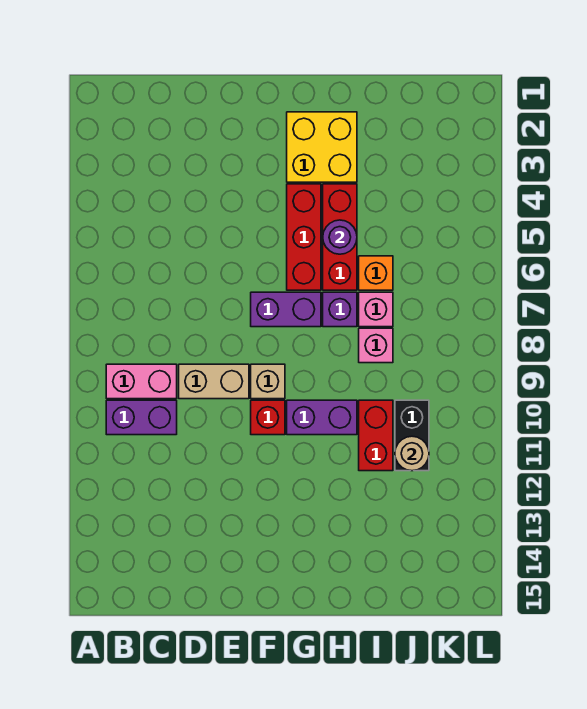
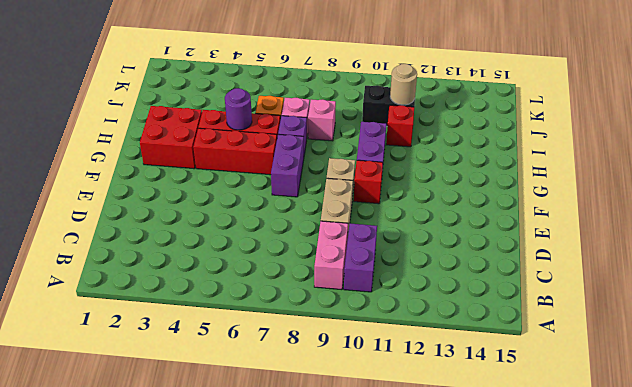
yellow 2x2 brick [287,112,357,182] -> red 2x2 brick [140,106,202,169]
red 1x2 brick [359,400,393,471] -> red 1x1 brick [386,105,414,147]

